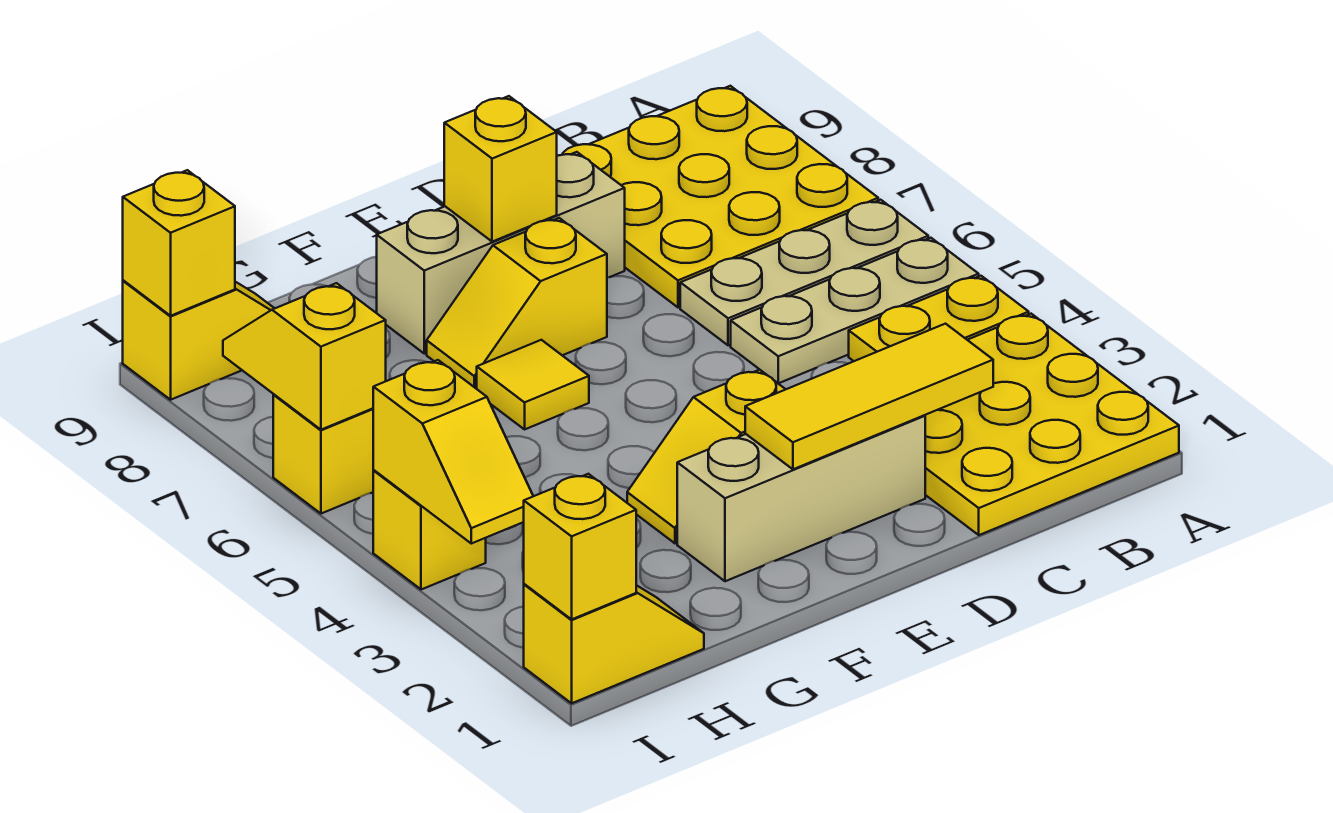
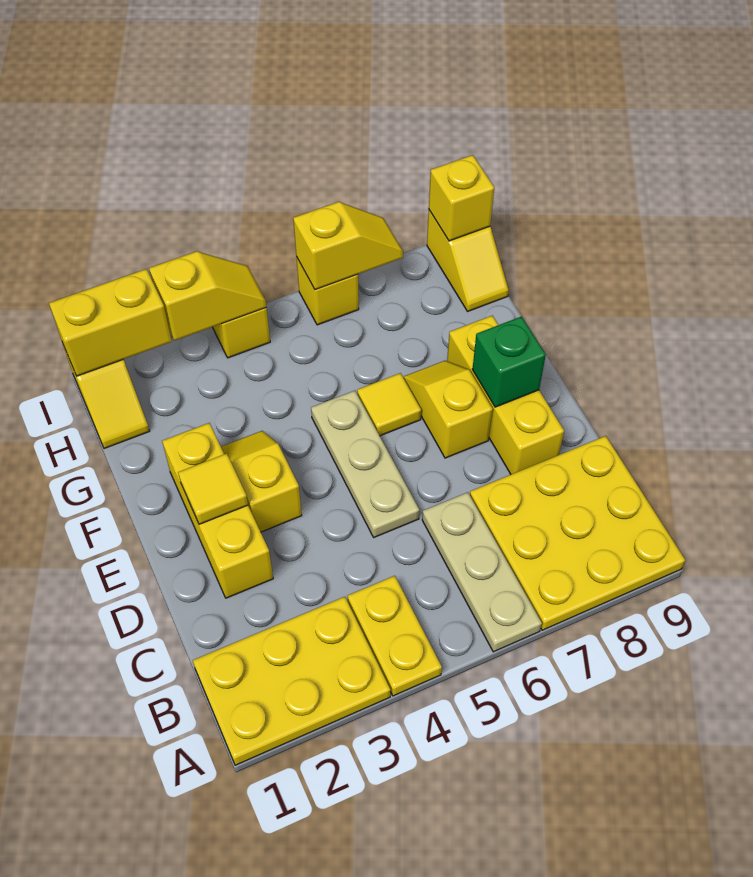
yellow 3x3 plate [925,314,1179,535] -> yellow 2x3 plate [193,597,390,765]
tan 1x3 plate [731,238,979,383] -> tan 1x3 plate moved to [311,391,419,537]
yellow 1x3 tile [745,324,993,469] -> yellow 1x1 tile [178,453,248,524]
tan 1x3 brick [677,415,925,581] -> yellow 1x3 brick [162,423,273,598]
tan 1x3 brick [377,152,625,354] -> yellow 1x3 brick [447,316,564,474]
yellow 1x1 brick [444,96,557,242] -> green 1x1 brick [472,316,546,407]
yellow 1x1 brick [524,474,636,619] -> yellow 1x2 brick [49,269,172,376]
yellow 1x2 slope [373,360,533,544] -> yellow 1x2 slope turned to [149,251,266,341]

